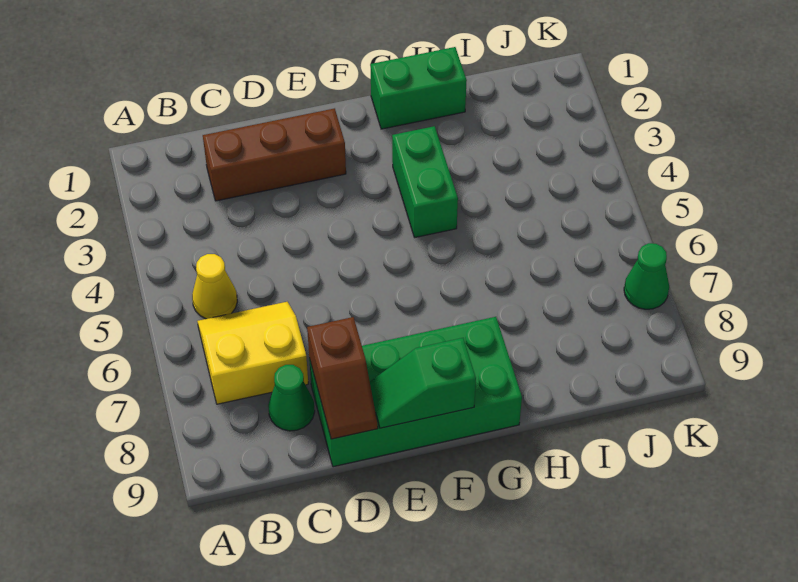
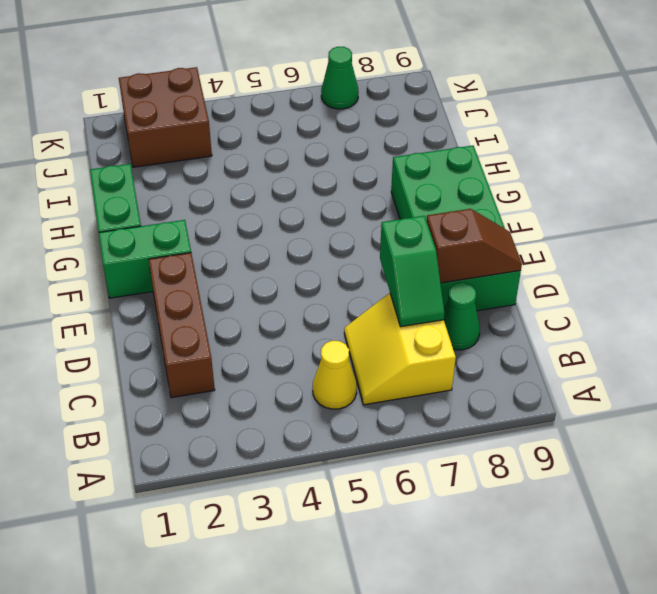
green 1x2 slope [370,338,476,428] -> green 1x2 slope moved to [380,216,444,327]
green 1x2 brick [392,126,458,237] -> green 1x2 brick moved to [99,220,191,298]
none -> brown 2x2 brick [119,67,212,167]

